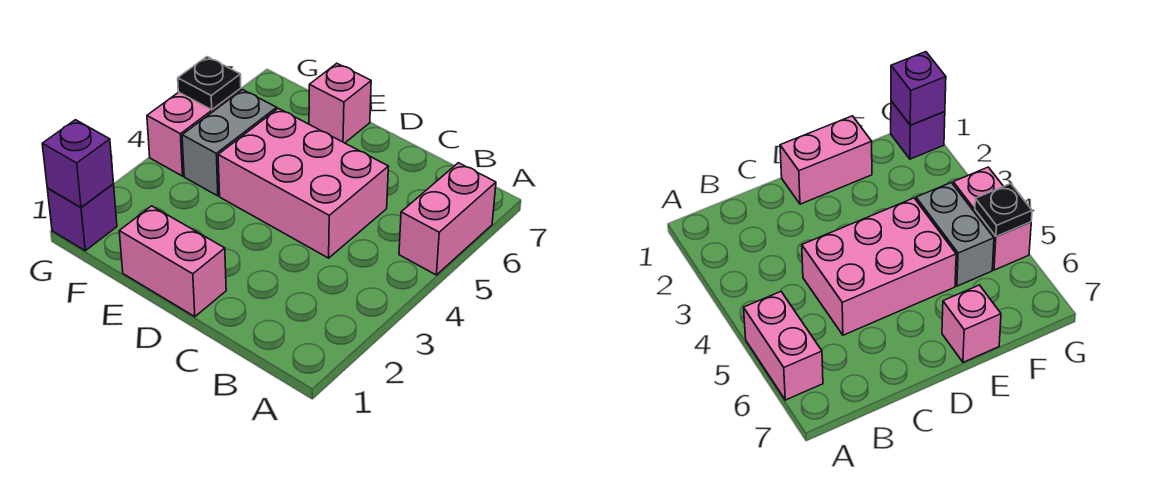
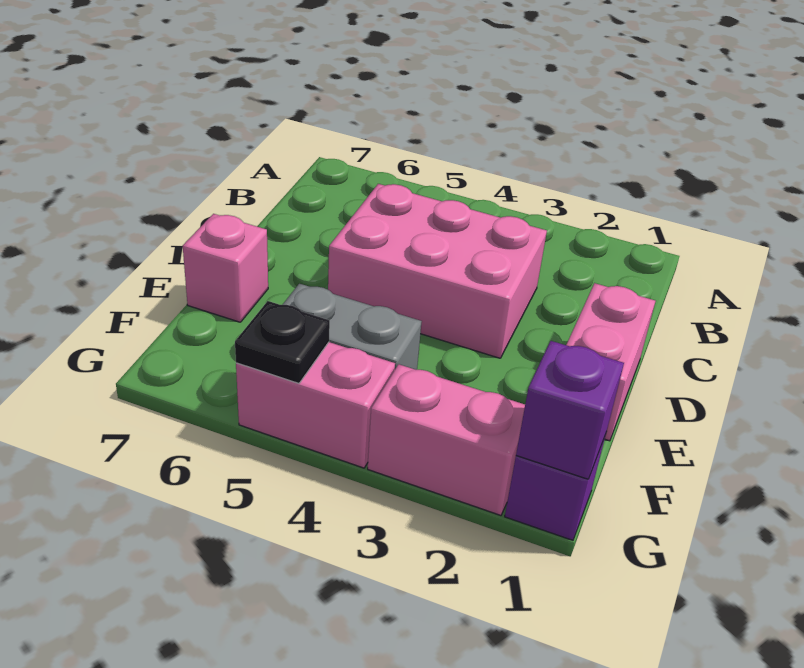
pink 1x2 brick [399,163,496,275] -> pink 1x2 brick moved to [368,364,525,515]
pink 2x3 brick [218,108,389,258] -> pink 2x3 brick turned to [328,184,547,358]

